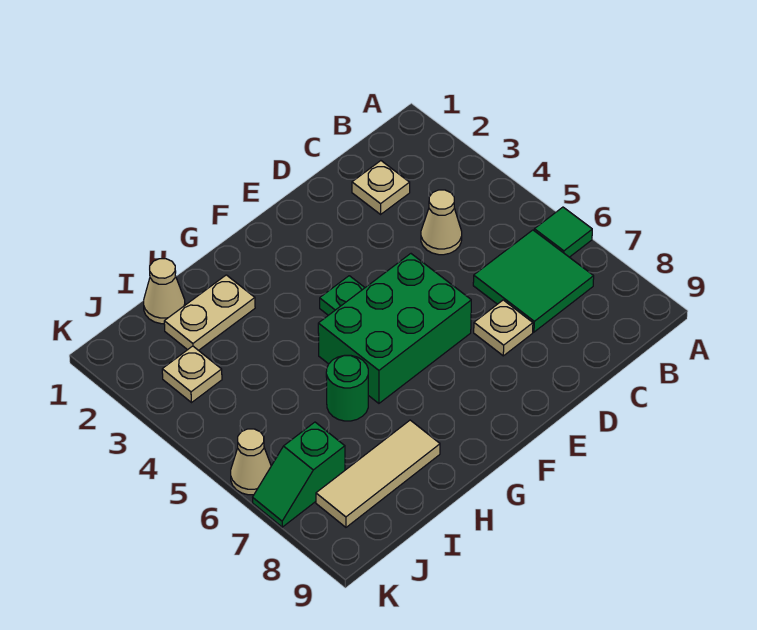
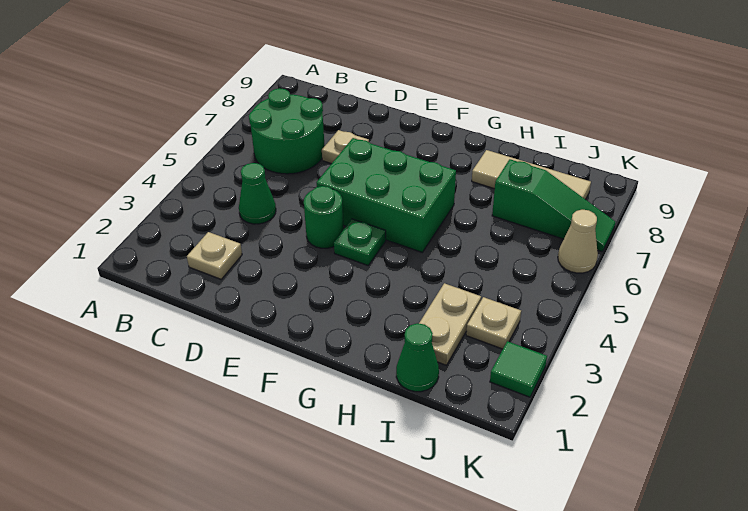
green 1x1 tile [534,207,592,257] -> green 1x1 tile moved to [490,341,547,397]
green 2x2 tile [473,230,594,332] -> green 2x2 round brick [249,88,325,174]
tan 1x1 cone [421,190,462,255] -> green 1x1 cone [239,163,276,224]
tan 1x2 plate [164,275,255,350] -> tan 1x2 plate turned to [419,283,481,365]
green 1x1 round brick [326,355,368,421] -> green 1x1 round brick moved to [304,186,344,248]
tan 1x1 cone [144,259,185,324] -> green 1x1 cone [396,323,439,392]
green 1x2 slope [253,422,345,527] -> green 1x3 slope [492,159,615,252]

